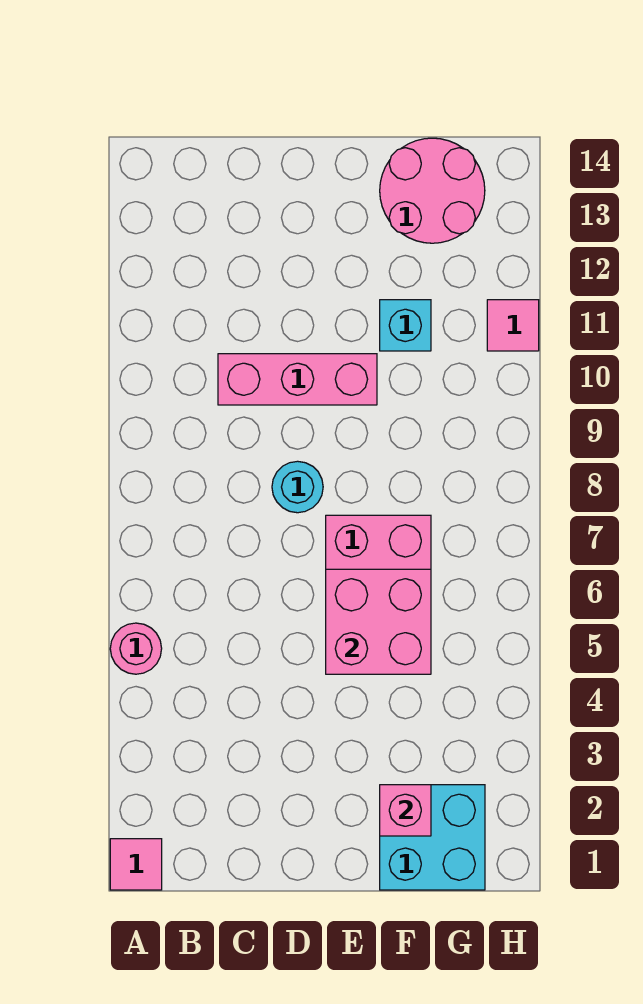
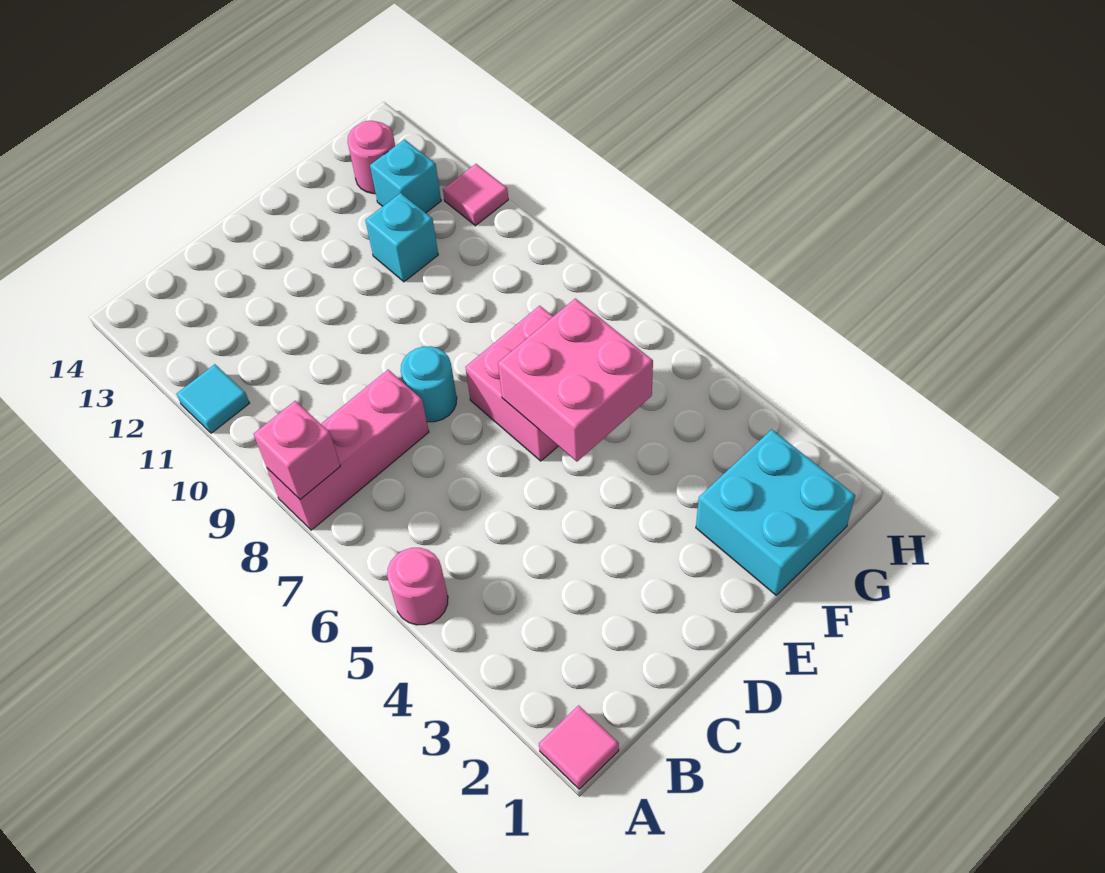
none -> cyan 1x1 tile [177,364,249,433]
pink 1x3 brick [218,354,377,405] -> pink 1x3 brick moved to [267,370,429,530]
pink 1x1 brick [380,785,431,836] -> pink 1x1 brick moved to [254,401,340,499]
pink 2x2 round brick [380,138,485,243] -> pink 1x1 round brick [348,121,395,194]
none -> cyan 1x1 brick [370,139,441,213]

